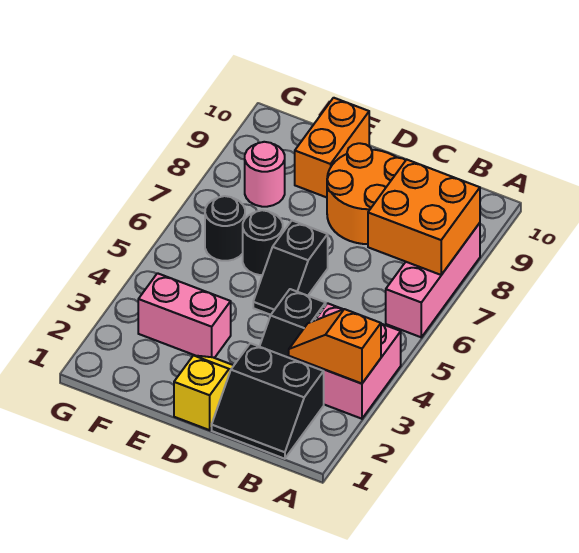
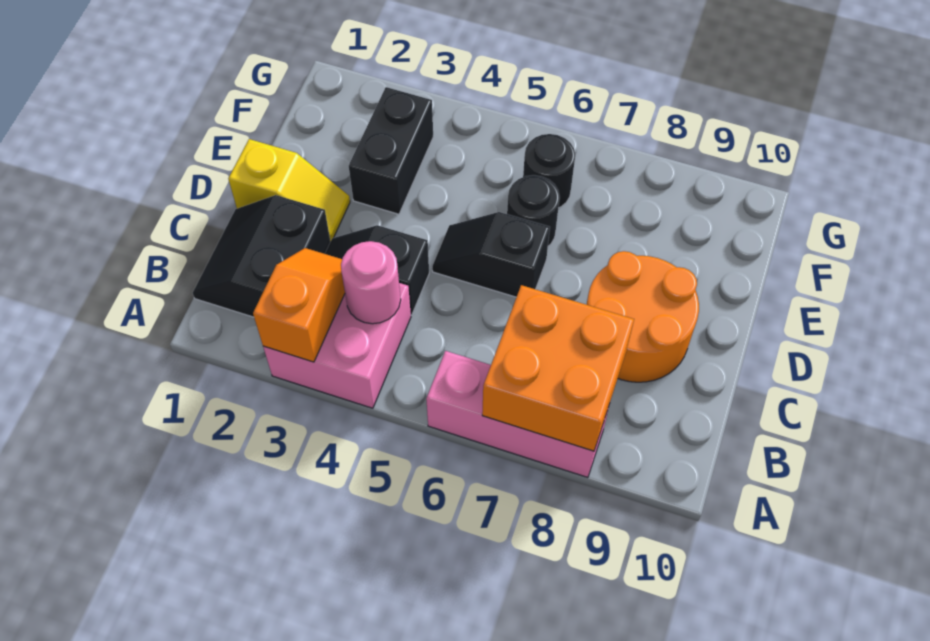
pink 1x2 brick [138,273,231,358] -> black 1x2 brick [349,87,433,214]
orange 1x2 brick [295,98,369,197] -> none
pink 1x1 round brick [245,142,285,207] -> pink 1x1 round brick moved to [341,241,401,324]

